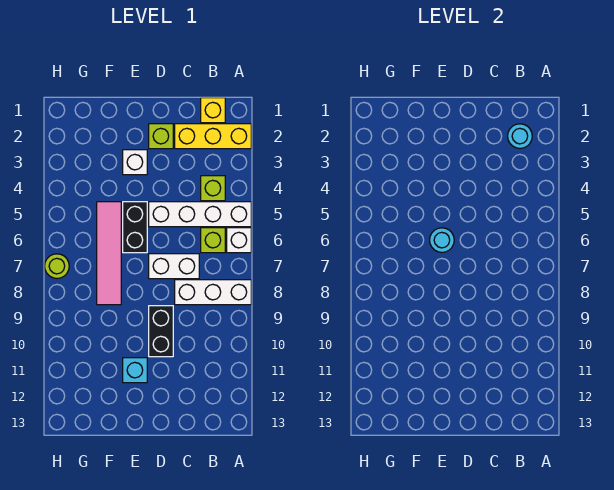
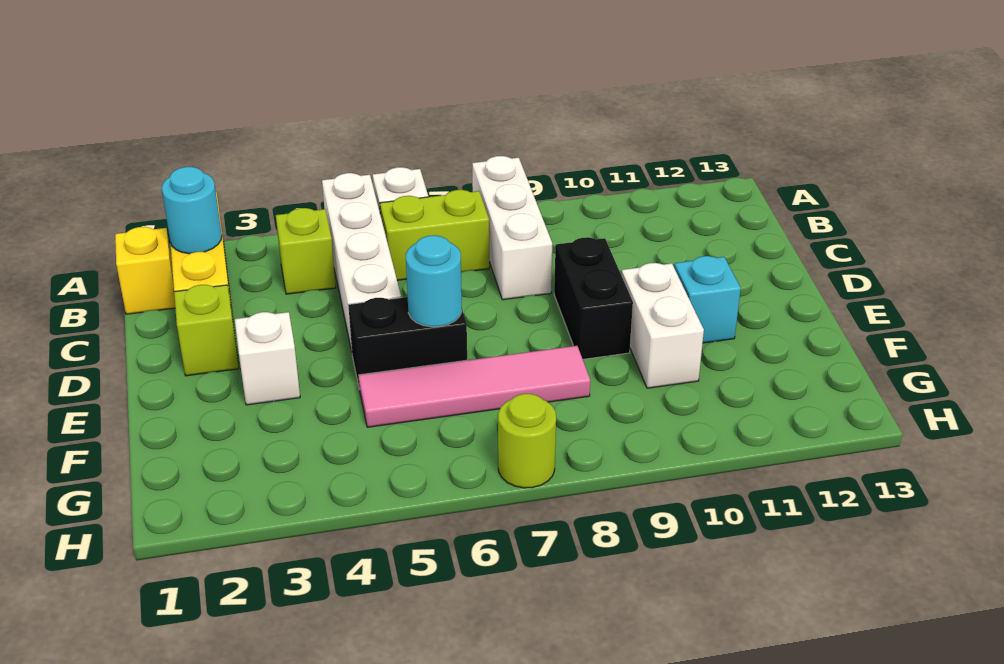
lime 1x1 brick [201,228,225,253] -> lime 1x2 brick [380,190,489,280]
white 1x2 brick [149,254,199,279] -> white 1x2 brick moved to [621,263,704,388]
black 1x2 brick [149,306,173,357] -> black 1x2 brick turned to [554,237,633,359]

